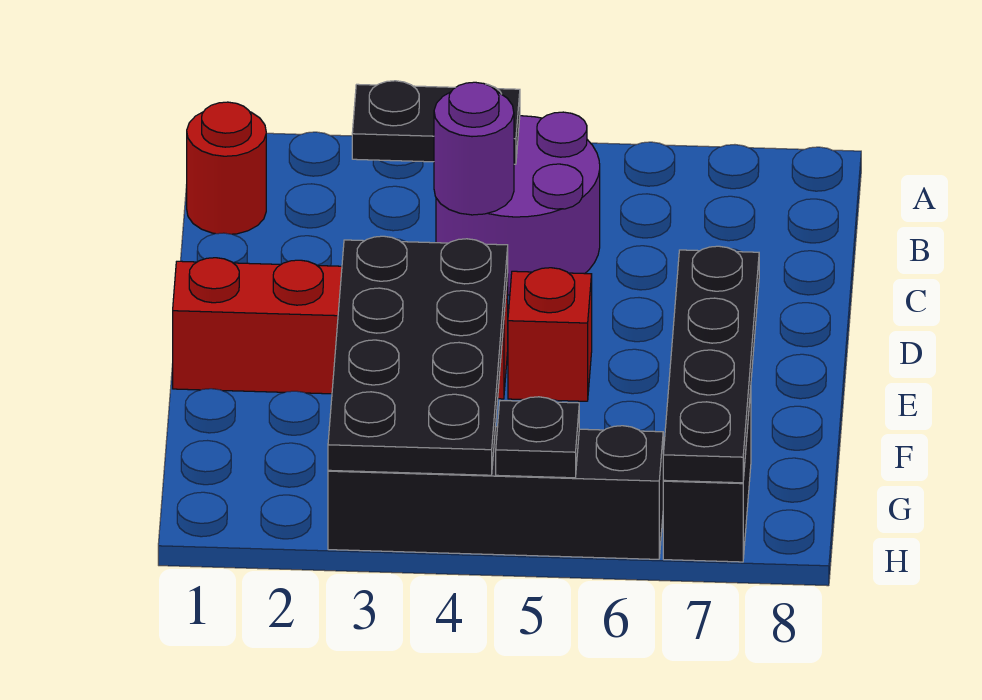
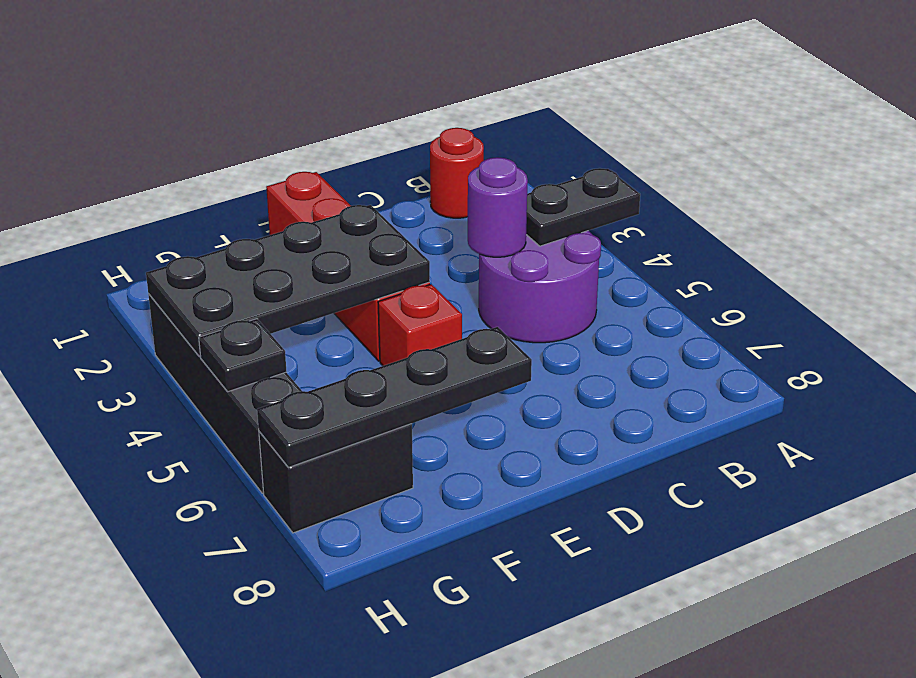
black 1x2 plate [352,81,520,164] -> black 1x2 plate turned to [526,168,640,246]

